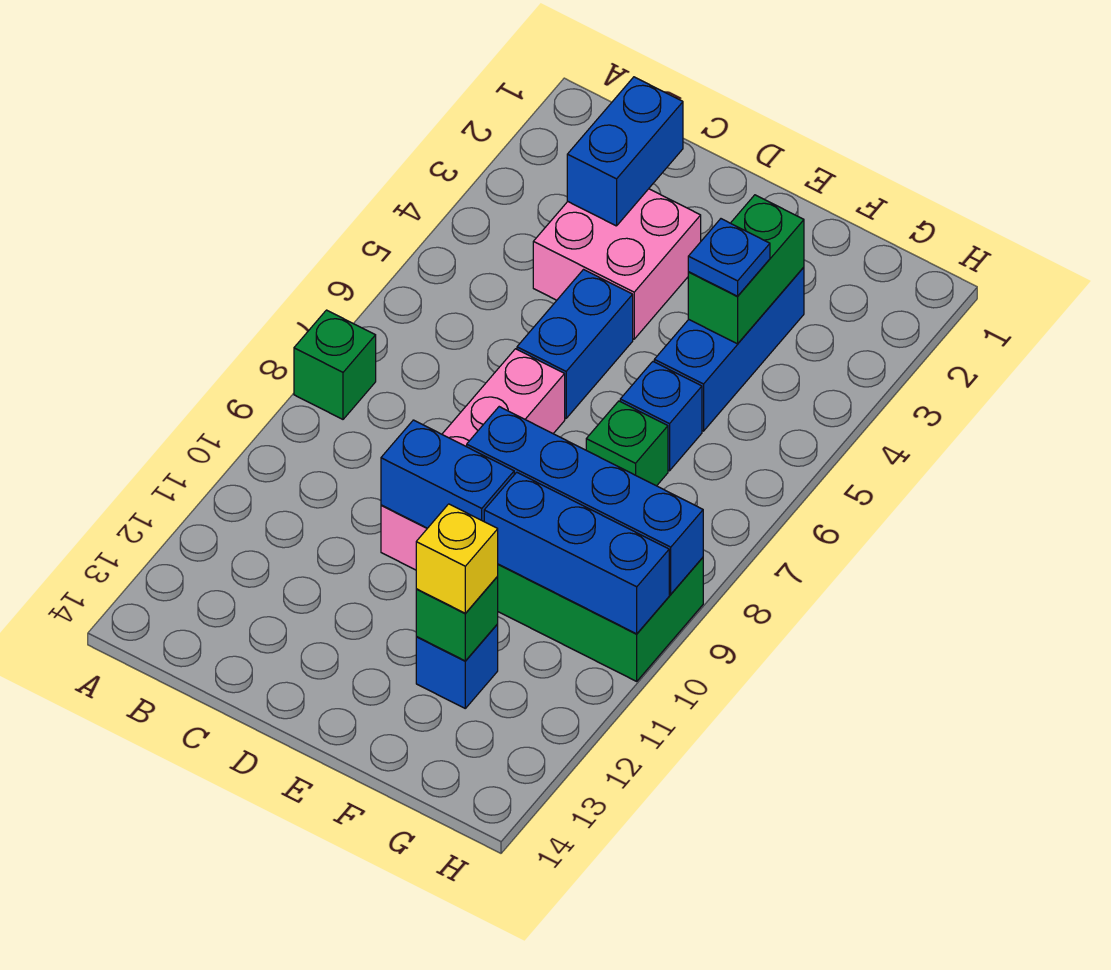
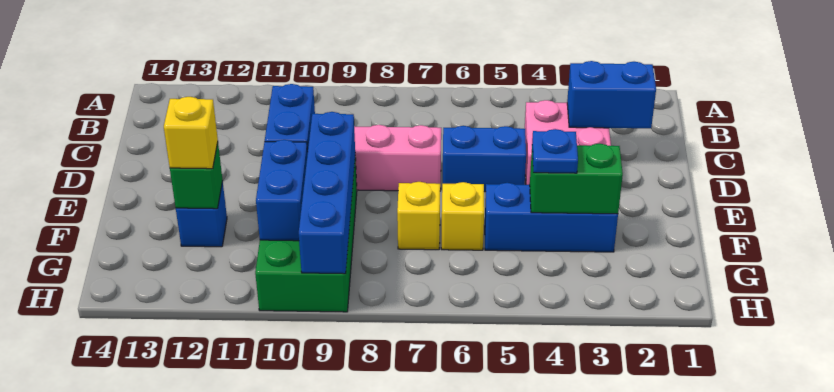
green 1x1 brick [294,310,376,419] -> none
blue 1x1 brick [620,362,702,471] -> yellow 1x1 brick [441,182,484,250]
green 1x1 brick [586,401,668,486] -> yellow 1x1 brick [397,182,440,250]
blue 1x3 brick [484,472,669,634] -> blue 1x2 brick [256,140,308,241]

